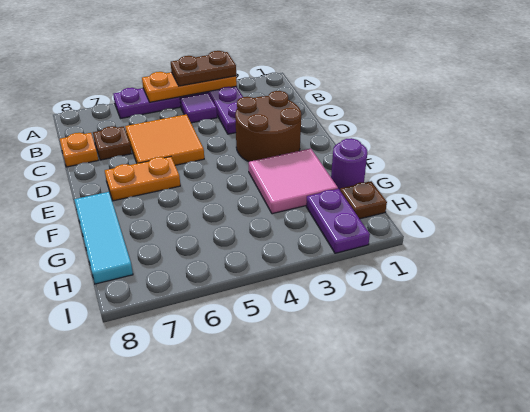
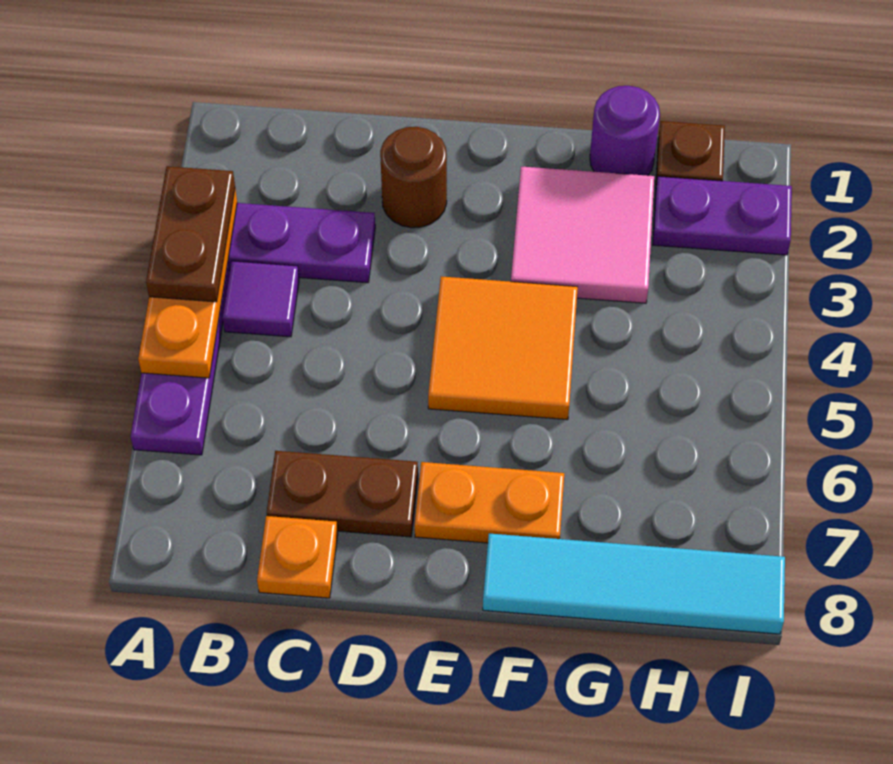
orange 2x2 tile [125,114,204,165] -> orange 2x2 tile moved to [428,276,578,420]
brown 1x1 plate [93,126,132,160] -> brown 1x2 plate [267,451,418,537]
brown 2x2 round brick [235,91,301,162] -> brown 1x1 round brick [380,127,447,228]
orange 1x2 plate [105,157,180,201] -> orange 1x2 plate turned to [415,462,564,543]
cyan 1x3 tile [74,192,133,284] -> cyan 1x4 tile [483,534,785,634]

